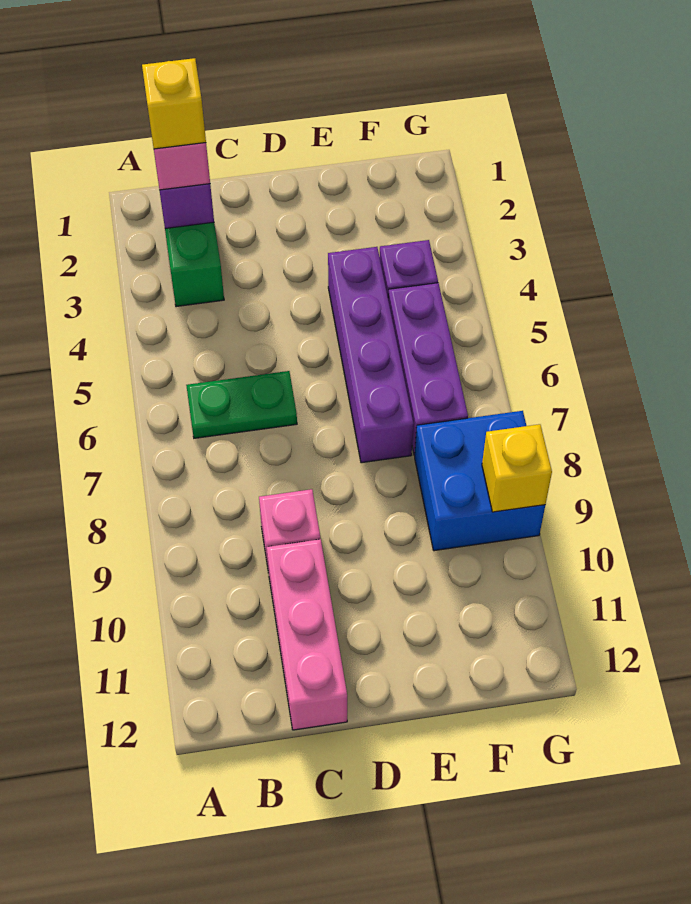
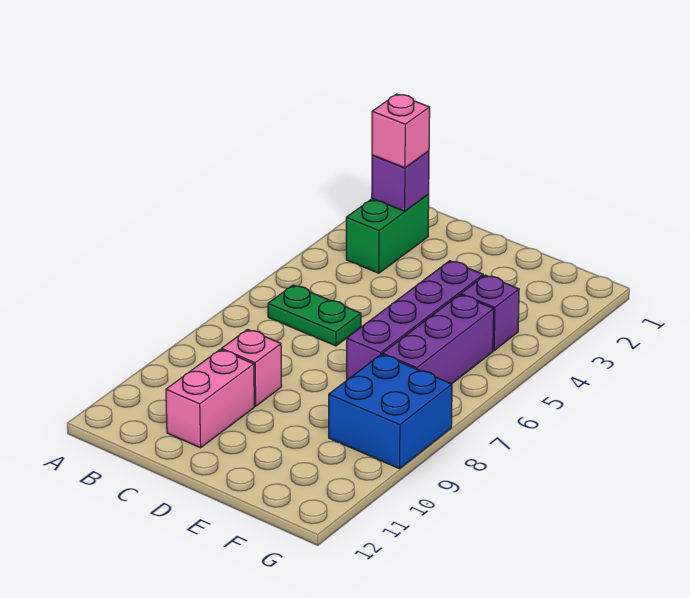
yellow 1x1 brick [142,58,206,149] -> none
pink 1x3 brick [267,539,347,730] -> pink 1x2 brick [166,349,254,448]
yellow 1x1 brick [482,424,552,512] -> none

